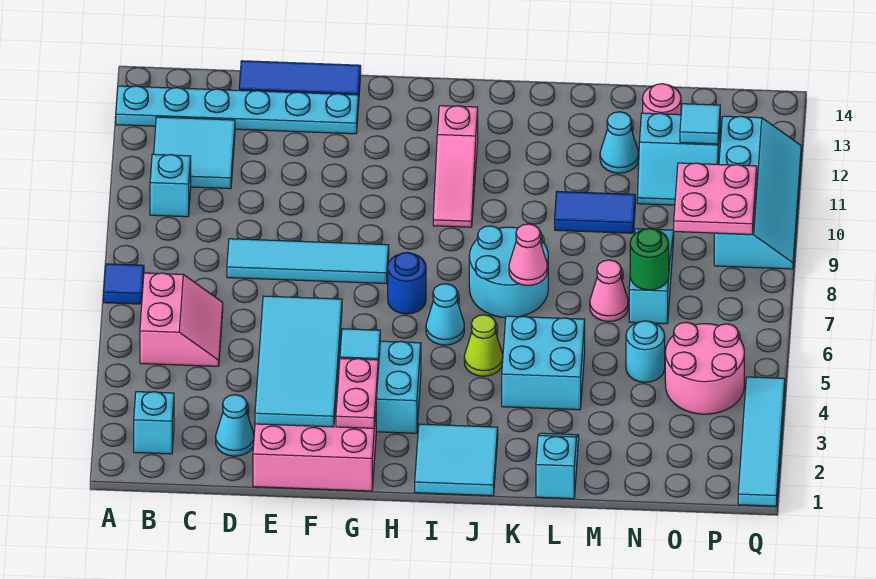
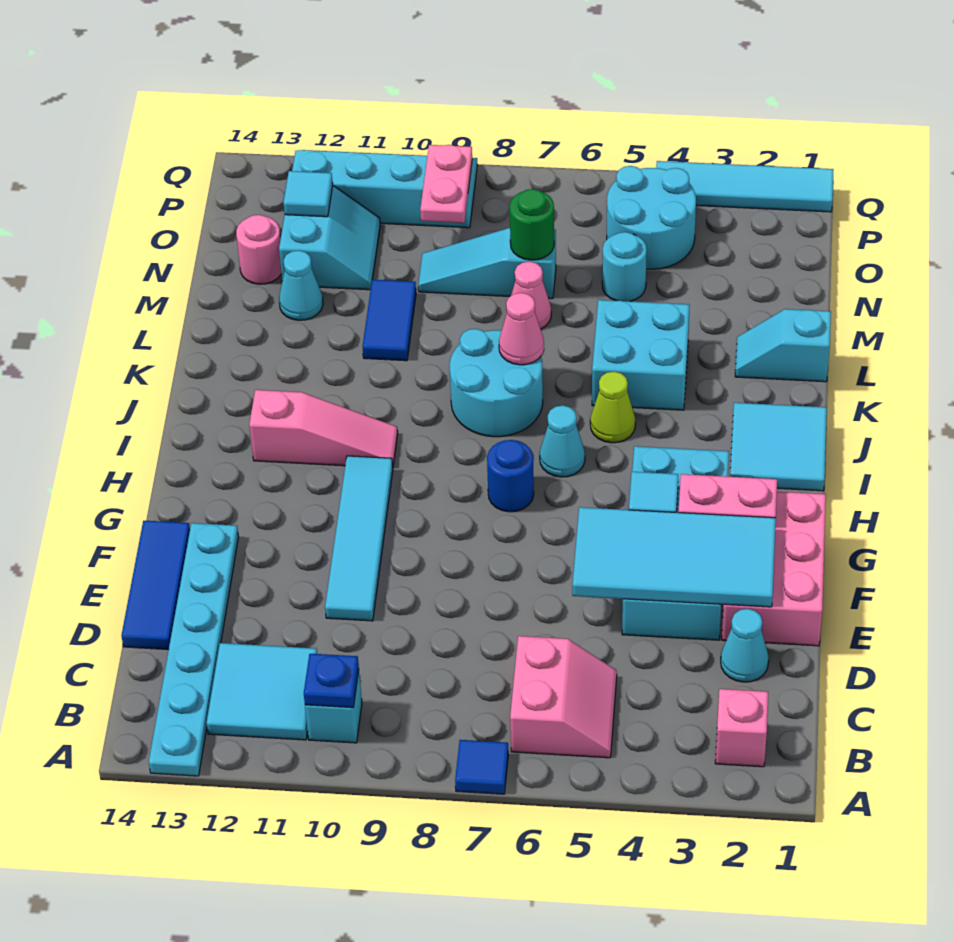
cyan 1x1 brick [134,392,174,454] -> pink 1x1 brick [715,689,768,767]
pink 2x2 slope [140,273,223,366] -> pink 2x2 slope turned to [510,636,617,758]
none -> blue 1x1 plate [304,654,359,708]
cyan 1x4 tile [227,239,389,284] -> cyan 1x4 tile moved to [325,456,393,621]
pink 2x2 round brick [665,322,744,414] -> cyan 2x2 round brick [607,166,696,269]
pink 2x2 plate [674,163,757,234] -> pink 1x2 plate [420,145,472,223]

